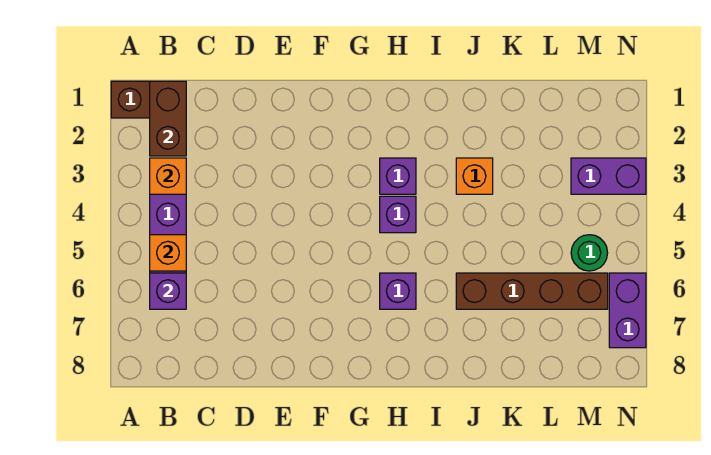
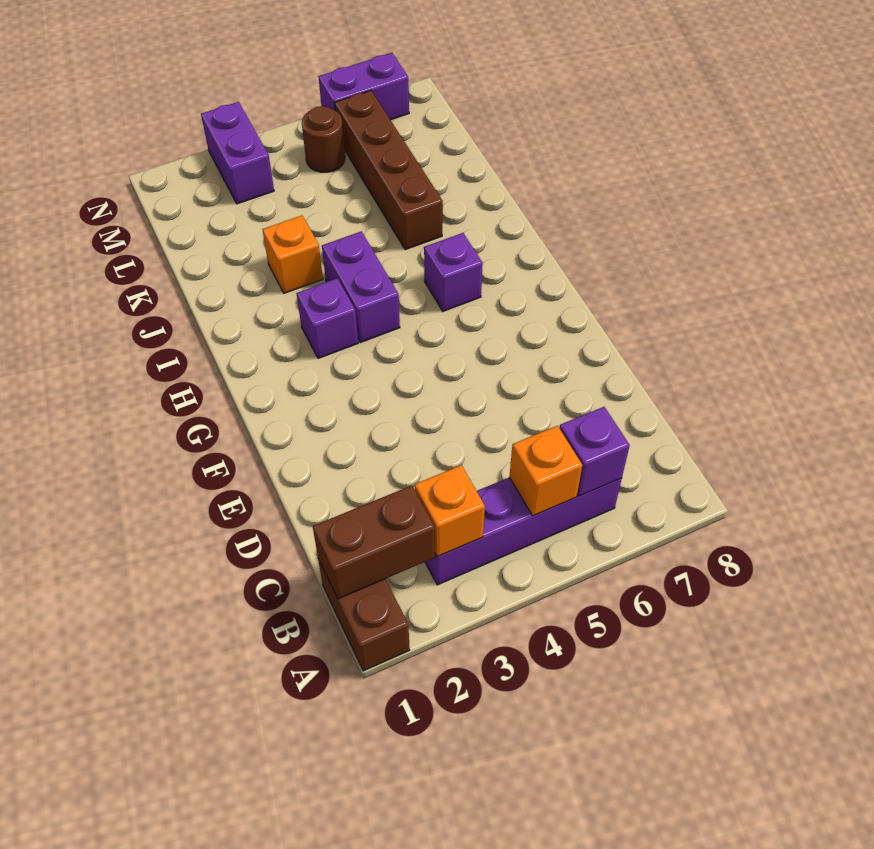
purple 1x1 brick [380,196,416,233] -> purple 1x2 brick [322,231,400,343]
green 1x1 round brick [571,235,608,271] -> brown 1x1 round brick [302,106,345,172]

